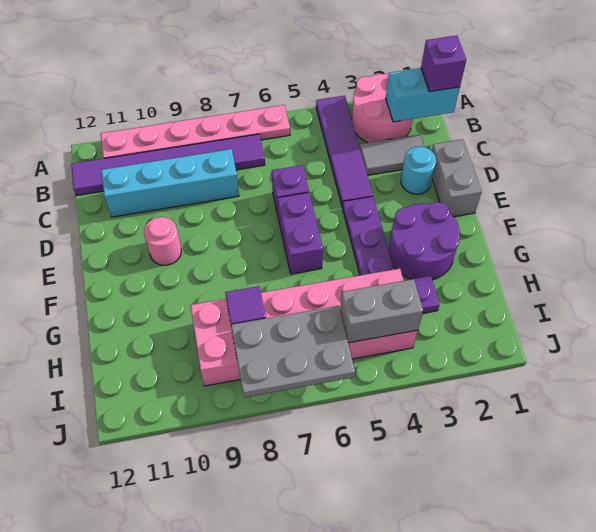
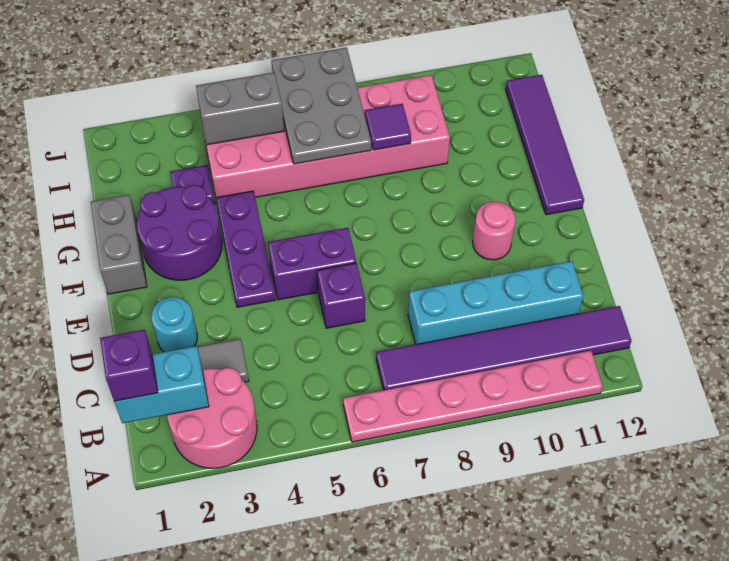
purple 1x4 tile [316,96,373,207] -> purple 1x4 tile moved to [506,75,584,215]
grey 1x2 brick [432,139,482,217] -> grey 1x2 brick moved to [91,195,147,294]
purple 1x2 brick [278,193,323,274] -> purple 1x2 brick turned to [268,228,356,300]
grey 2x3 plate [231,306,355,397] -> grey 2x3 plate turned to [271,47,371,164]

